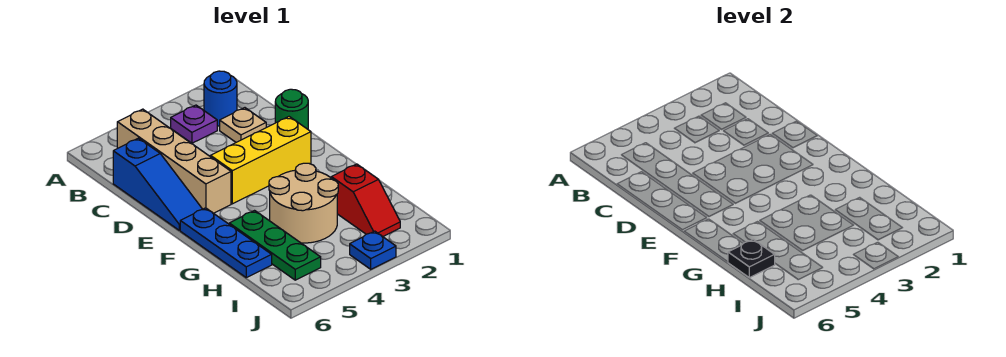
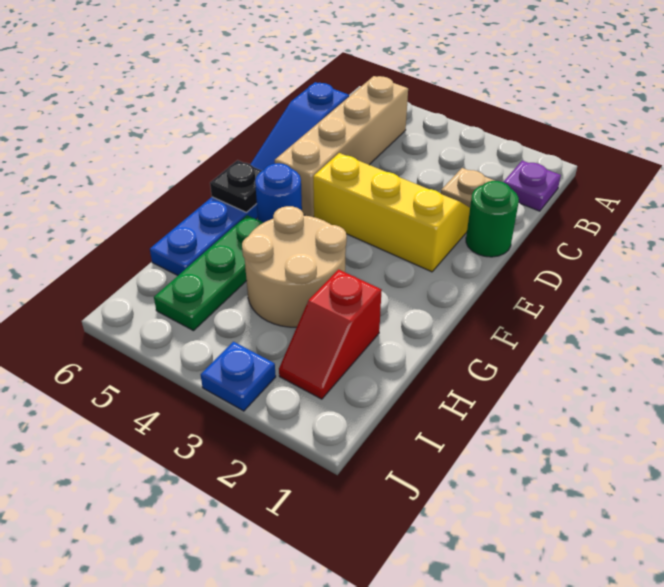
blue 1x1 round brick [204,71,237,126] -> blue 1x1 round brick moved to [255,163,302,223]
purple 1x1 plate [171,105,217,143] -> purple 1x1 plate moved to [504,161,561,211]
black 1x1 plate [728,239,775,278] -> black 1x1 plate moved to [210,160,262,212]

